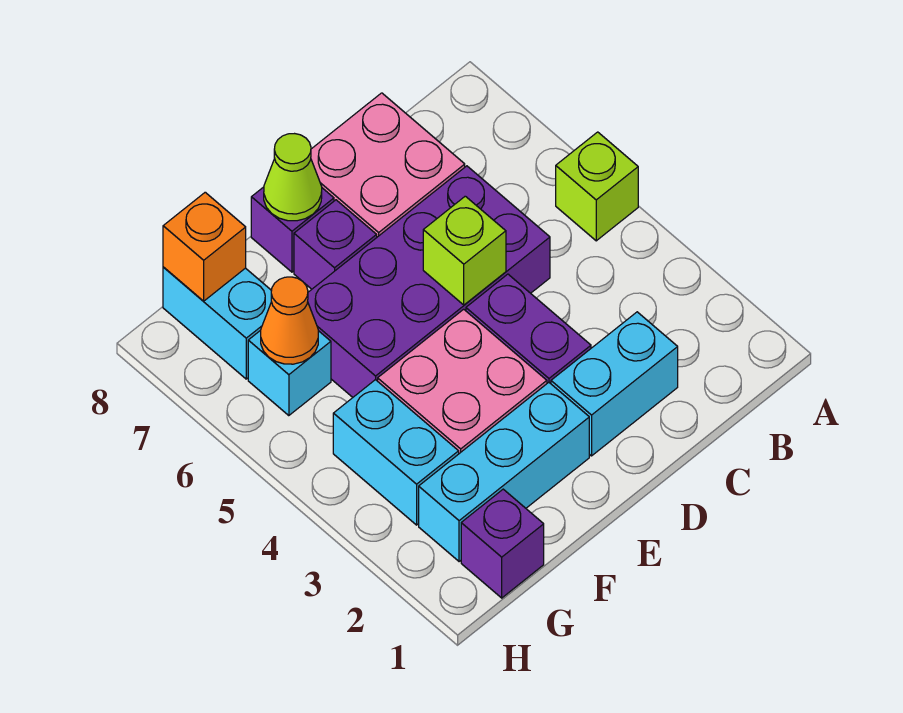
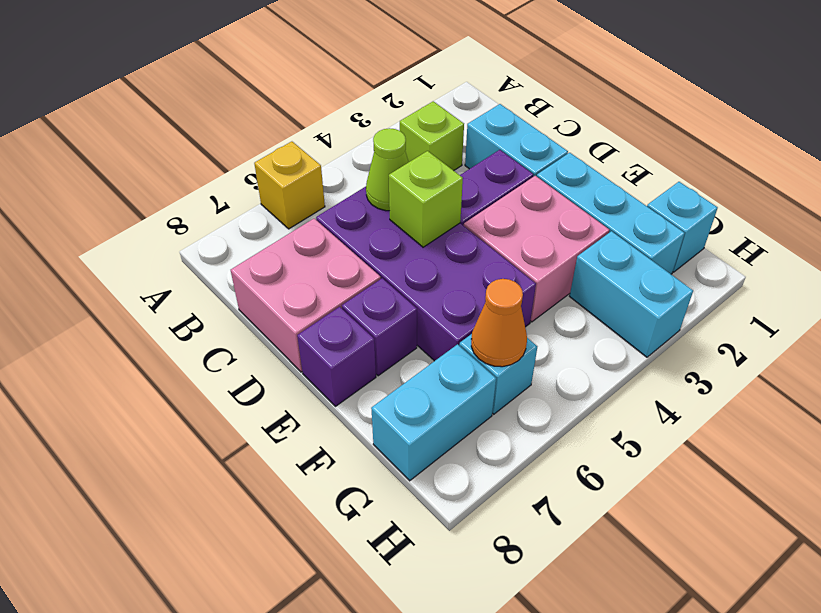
lime 1x1 brick [556,132,638,241] -> lime 1x1 brick moved to [400,101,464,171]
none -> yellow 1x1 brick [254,142,325,229]
lime 1x1 cone [264,134,322,221] -> lime 1x1 cone moved to [366,128,408,211]
purple 1x1 brick [461,489,544,598] -> cyan 1x1 brick [647,182,718,272]
cyan 1x2 brick [333,380,459,525] -> cyan 1x2 brick turned to [570,231,693,357]
orange 1x1 brick [163,192,246,301] -> none

